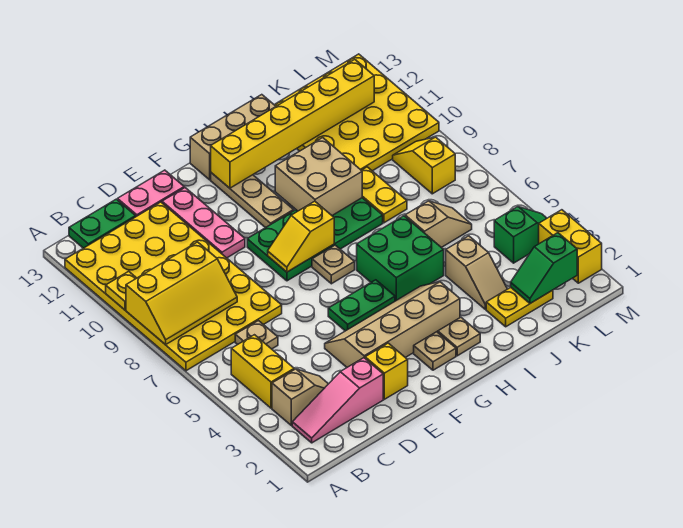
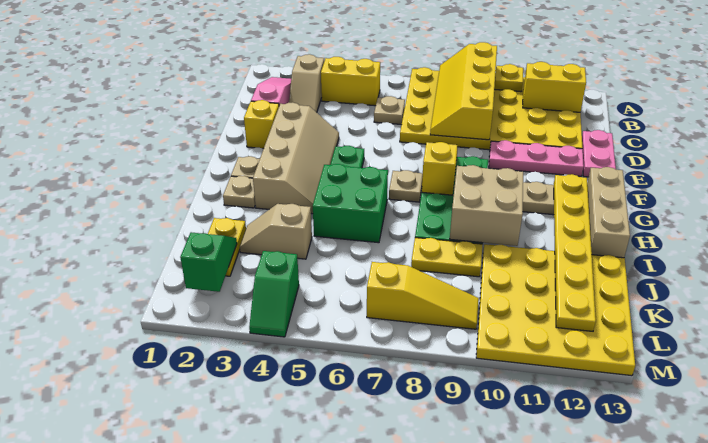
yellow 2x3 slope [126,242,237,345] -> yellow 2x4 slope [430,42,497,140]
green 1x2 plate [69,199,136,248] -> none
yellow 1x6 brick [211,59,374,188] -> yellow 1x6 plate [554,174,596,331]
tan 1x2 slope [405,201,472,248] -> none
yellow 1x2 slope [393,137,455,194] -> yellow 1x3 slope [367,262,479,329]
yellow 1x2 brick [539,210,602,283] -> yellow 1x2 brick moved to [523,62,586,112]

